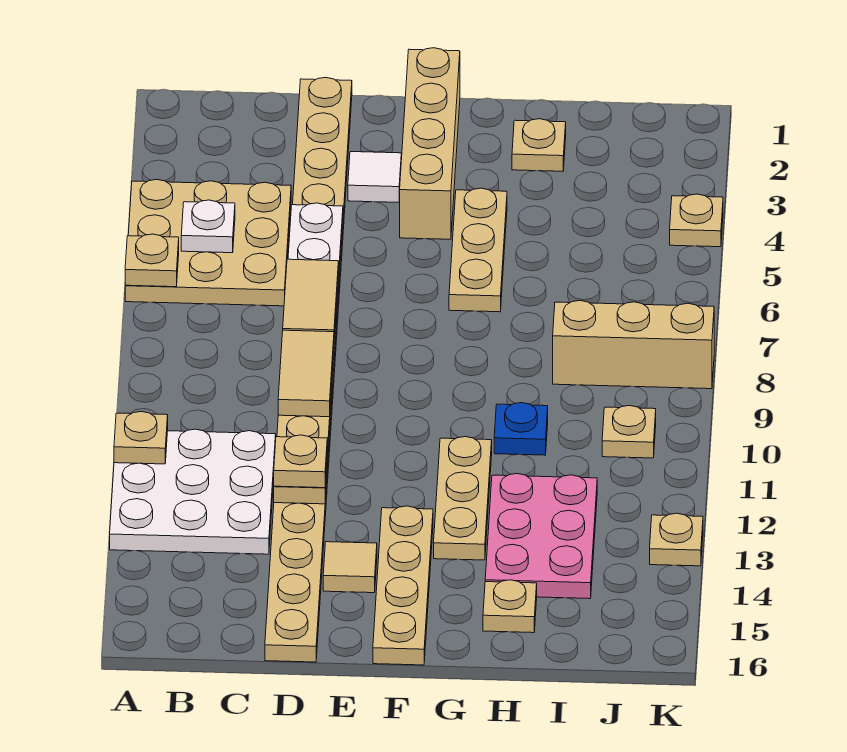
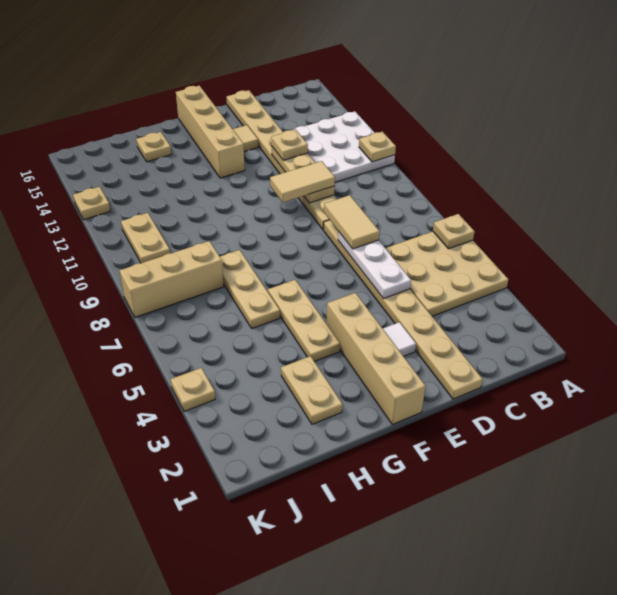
white 1x1 plate [181,200,235,253] -> none
tan 1x2 tile [278,330,334,417] -> tan 1x2 tile turned to [270,161,335,202]
tan 1x4 plate [373,506,433,665] -> tan 1x4 brick [176,86,245,178]
tan 1x3 plate [434,437,492,560] -> tan 1x3 plate moved to [220,250,280,328]
tan 1x1 plate [512,119,566,171] -> tan 1x2 plate [281,356,343,424]
blue 1x1 plate [494,403,548,455] -> none
pink 2x3 plate [485,474,597,599] -> none
tan 1x1 plate [602,406,656,458] -> tan 1x2 plate [121,213,170,263]

